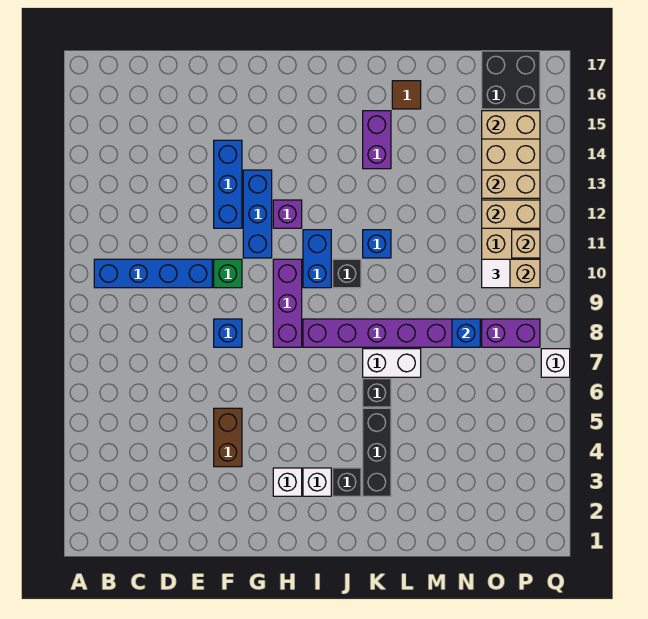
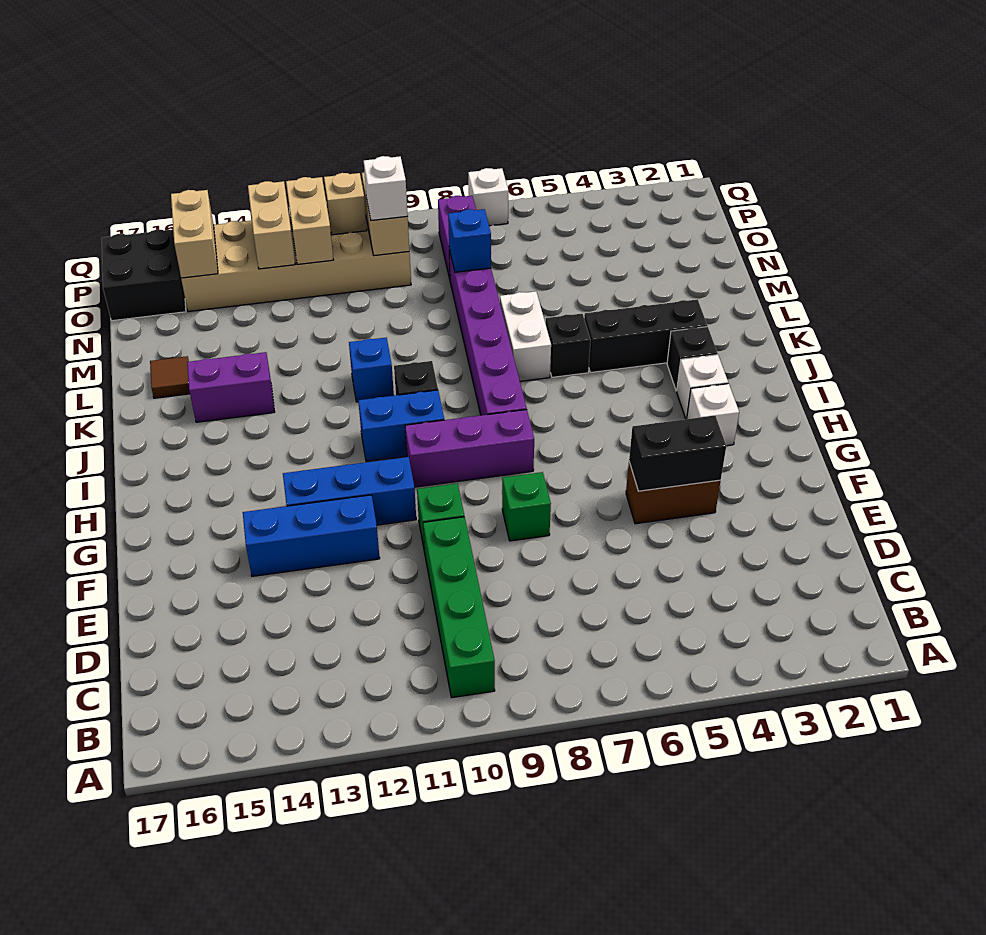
blue 1x4 brick [94,259,212,288] -> green 1x4 brick [423,517,495,698]
none -> black 1x2 brick [629,416,726,491]
blue 1x1 brick [214,319,242,347] -> green 1x1 brick [502,472,551,541]
purple 1x1 brick [273,200,302,228] -> none
white 1x1 tile [482,259,510,288] -> white 1x1 brick [364,156,408,220]

